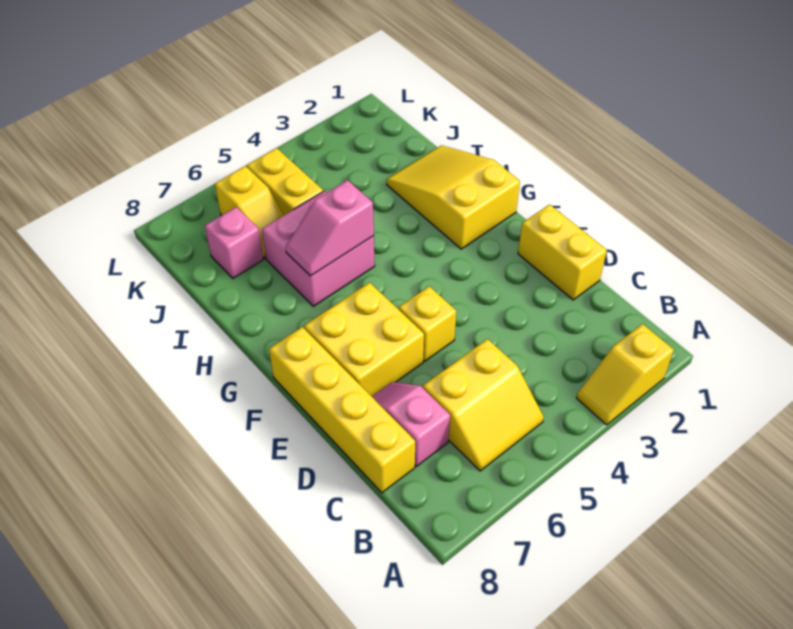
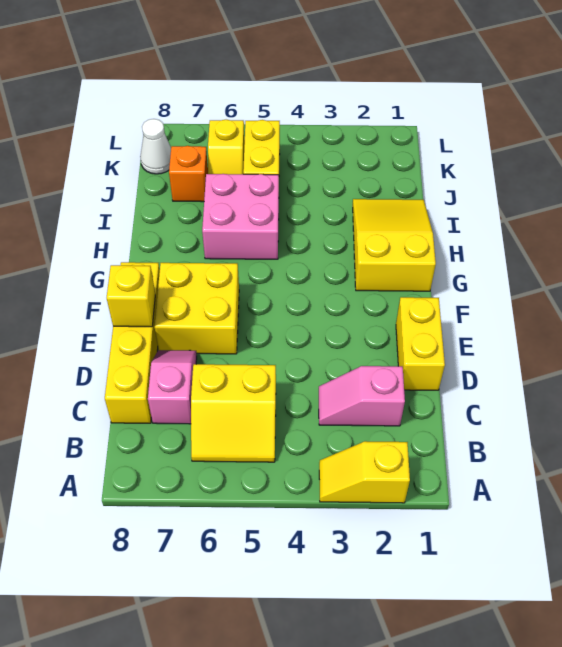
yellow 1x1 brick [399,286,456,361] -> yellow 1x1 brick moved to [107,265,155,327]
pink 1x2 slope [286,180,374,276] -> pink 1x2 slope moved to [319,366,405,426]
pink 1x1 brick [205,207,264,278] -> orange 1x1 brick [169,146,208,202]
none -> white 1x1 cone [140,119,171,174]

